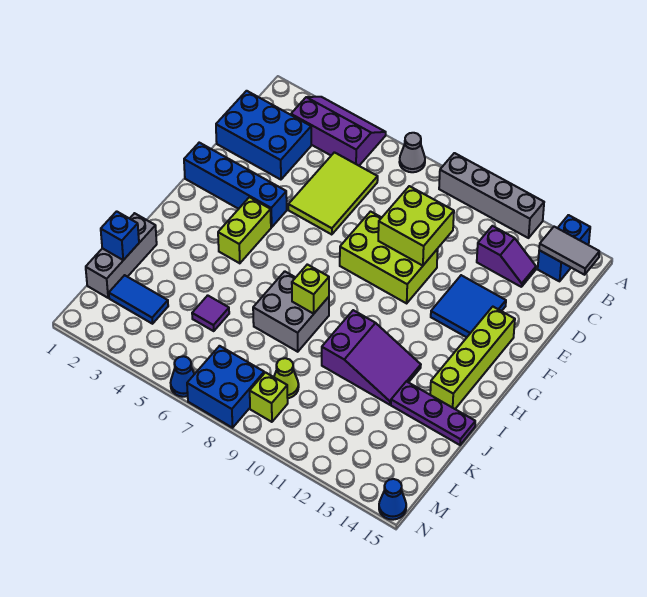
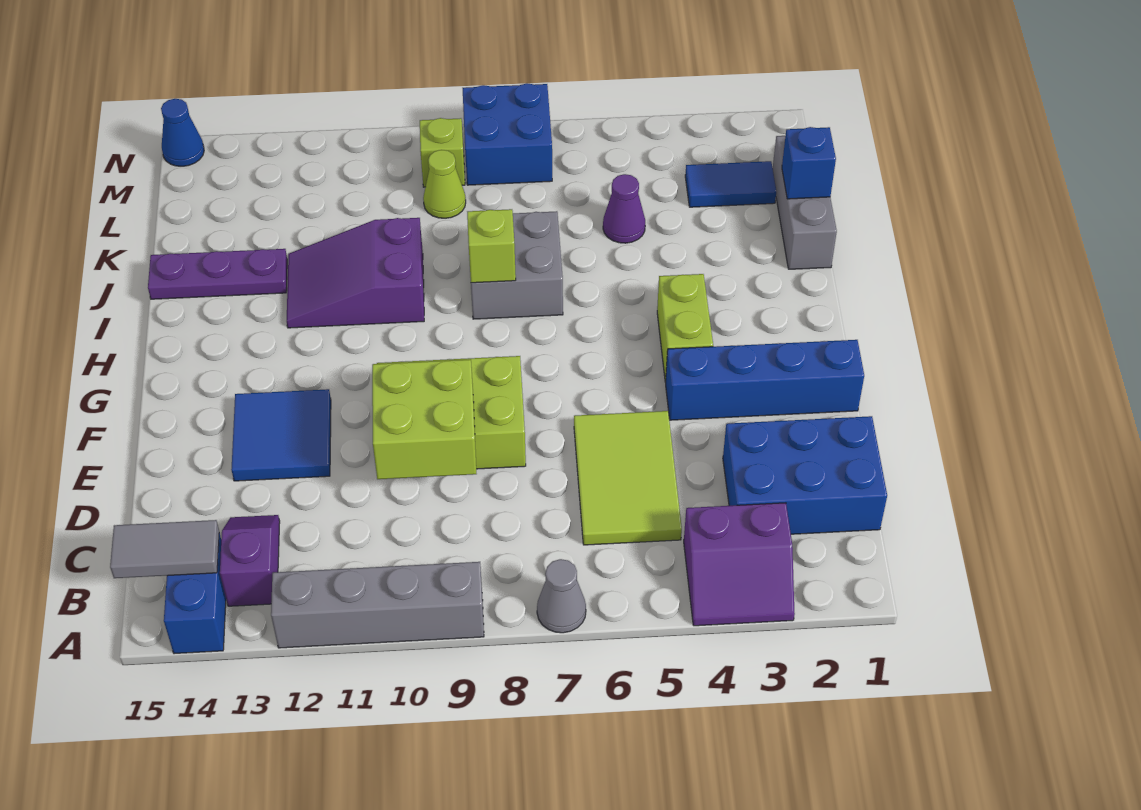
purple 2x3 slope [291,97,386,166] -> purple 2x2 slope [684,503,795,626]
purple 1x2 slope [477,226,536,287] -> purple 1x2 slope turned to [220,515,280,606]
lime 1x4 brick [430,307,515,409] -> none
purple 1x1 tile [192,295,229,331] -> purple 1x1 cone [603,174,645,243]
blue 1x1 cone [171,356,194,397] -> none

